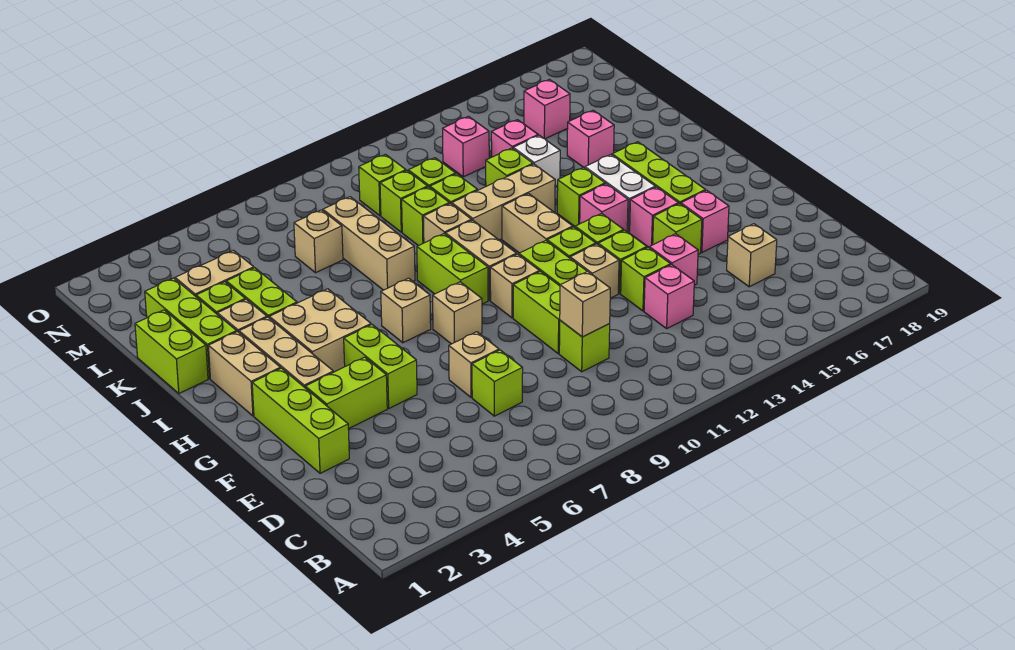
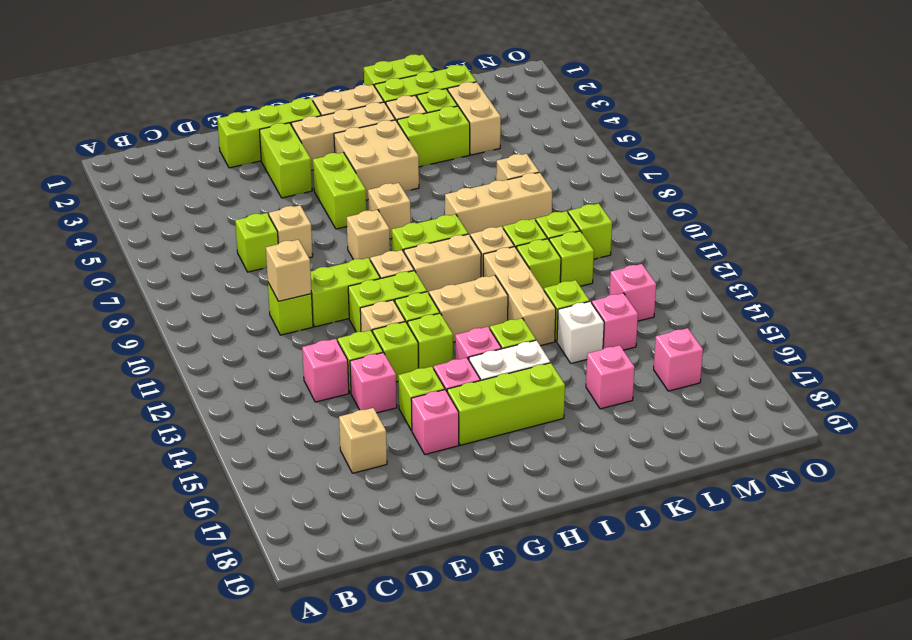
lime 1x2 brick [344,325,417,408] -> lime 1x2 brick turned to [313,152,366,229]

